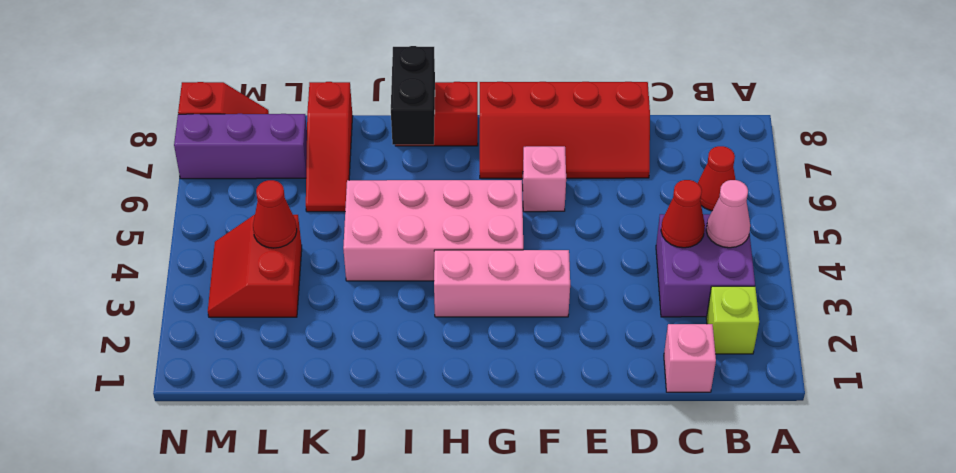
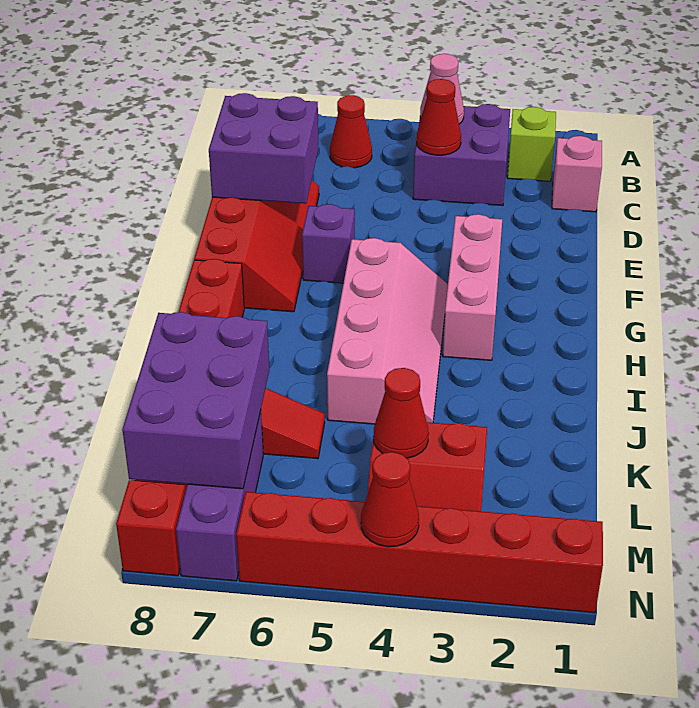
none -> purple 2x2 brick [209,93,318,204]
pink 1x1 brick [523,146,566,212] -> purple 1x1 brick [302,204,355,283]
pink 2x4 brick [343,180,523,281] -> pink 2x4 slope [327,238,448,424]
black 1x2 brick [391,46,435,145] -> none
none -> purple 2x3 brick [122,312,269,489]
none -> red 1x6 brick [236,492,603,613]
none -> red 1x1 cone [361,452,419,547]

